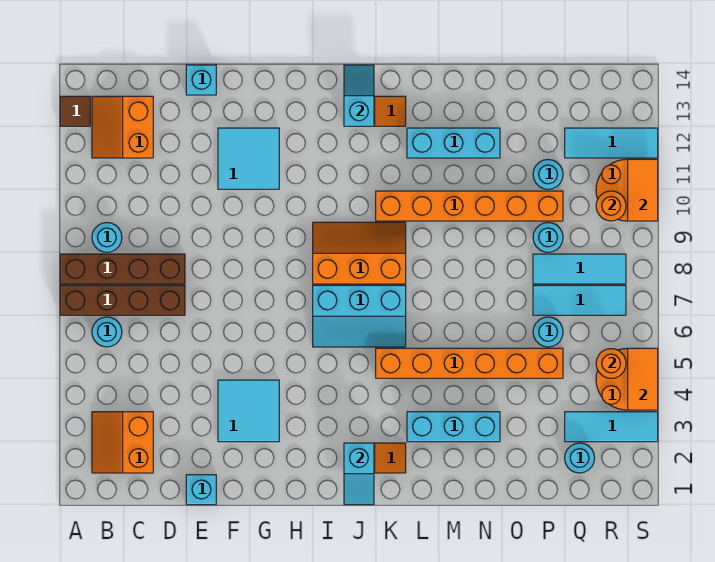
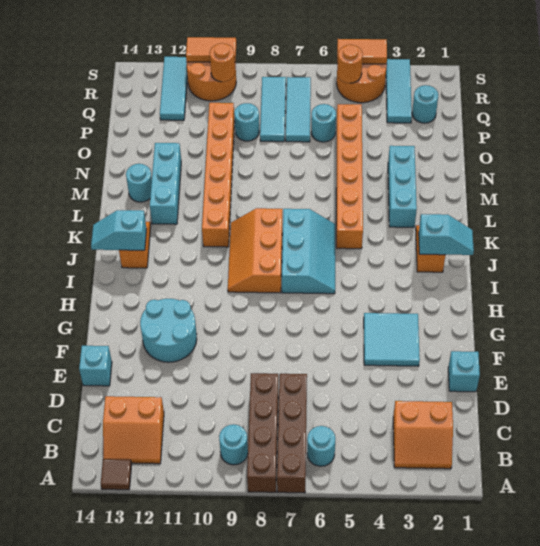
cyan 2x2 tile [218,128,279,189] -> cyan 2x2 round brick [140,299,197,362]
cyan 1x1 round brick [533,159,563,189] -> cyan 1x1 round brick moved to [126,164,152,202]

